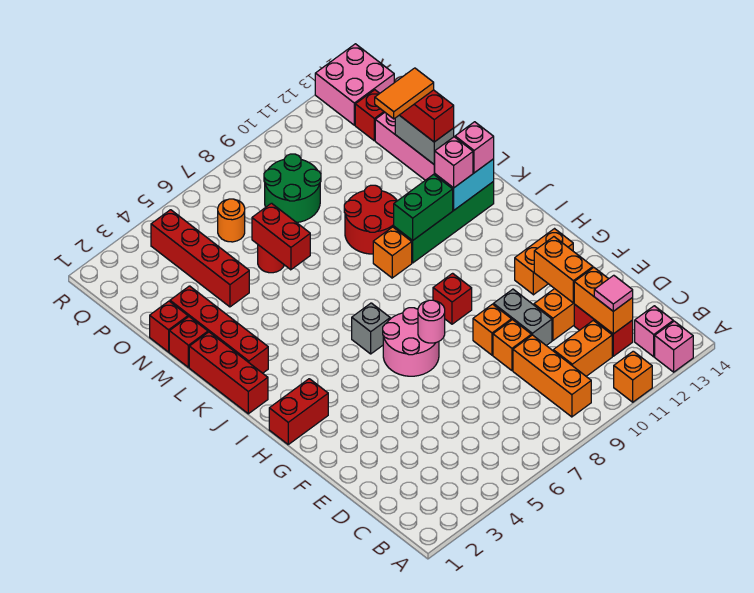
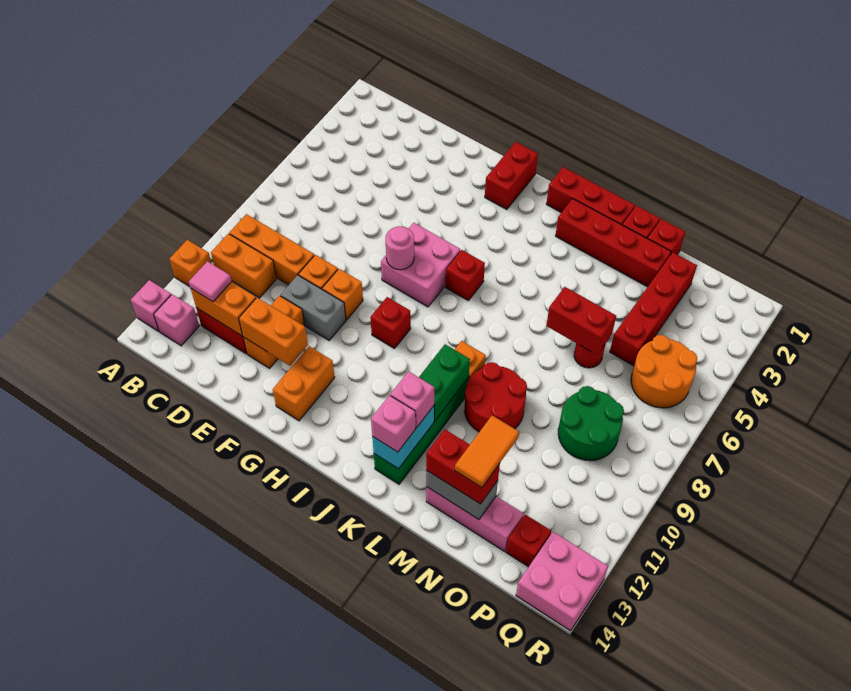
orange 1x2 brick [553,320,612,376] -> orange 1x2 brick turned to [211,234,276,298]
pink 2x2 round brick [383,308,439,376] -> pink 2x2 brick [381,223,460,307]
grey 1x1 brick [352,303,390,354] -> red 1x1 brick [446,250,485,300]
red 1x4 brick [151,210,249,307] -> red 1x4 brick turned to [610,253,697,366]
orange 1x1 round brick [218,199,245,242] -> orange 2x2 round brick [631,335,697,408]

